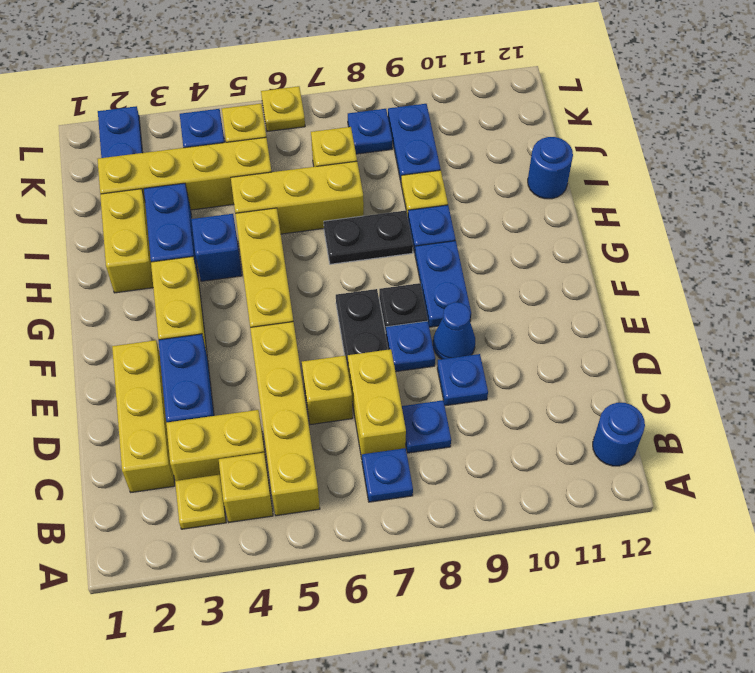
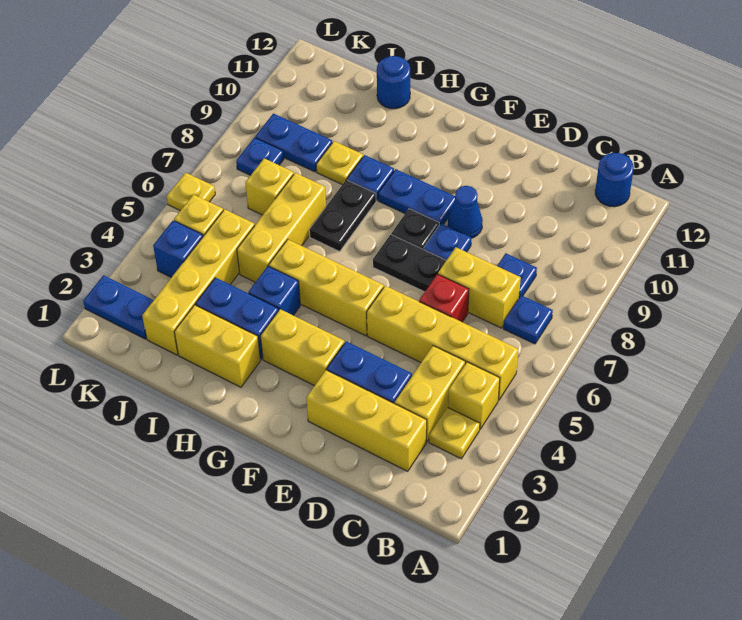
yellow 1x1 brick [302,356,353,425] -> red 1x1 brick [419,274,469,322]
blue 1x1 plate [437,354,488,406] -> none

